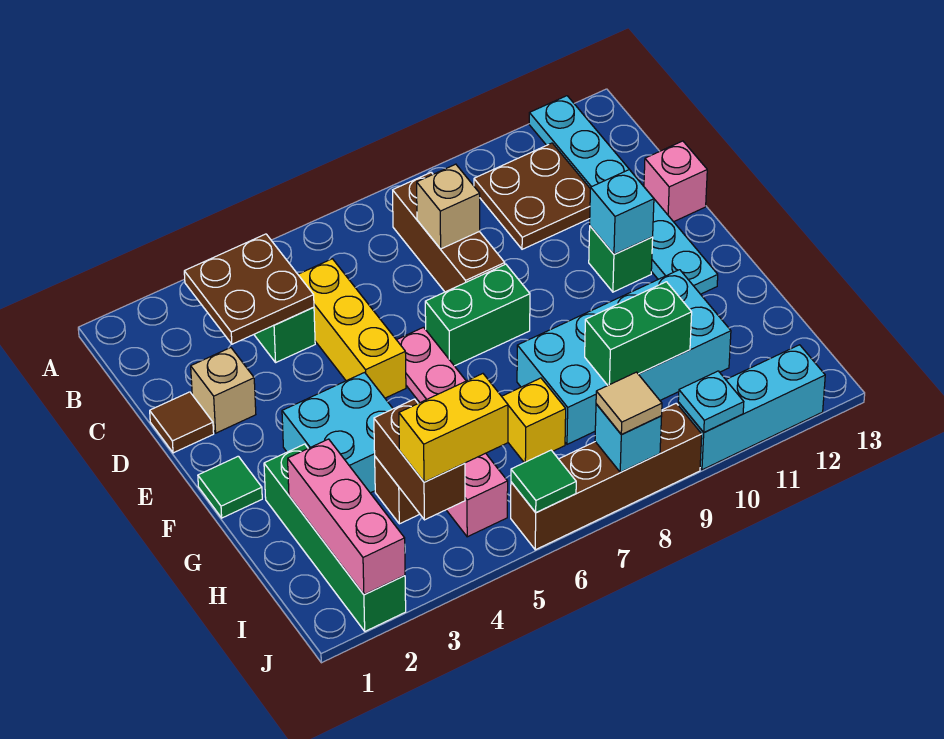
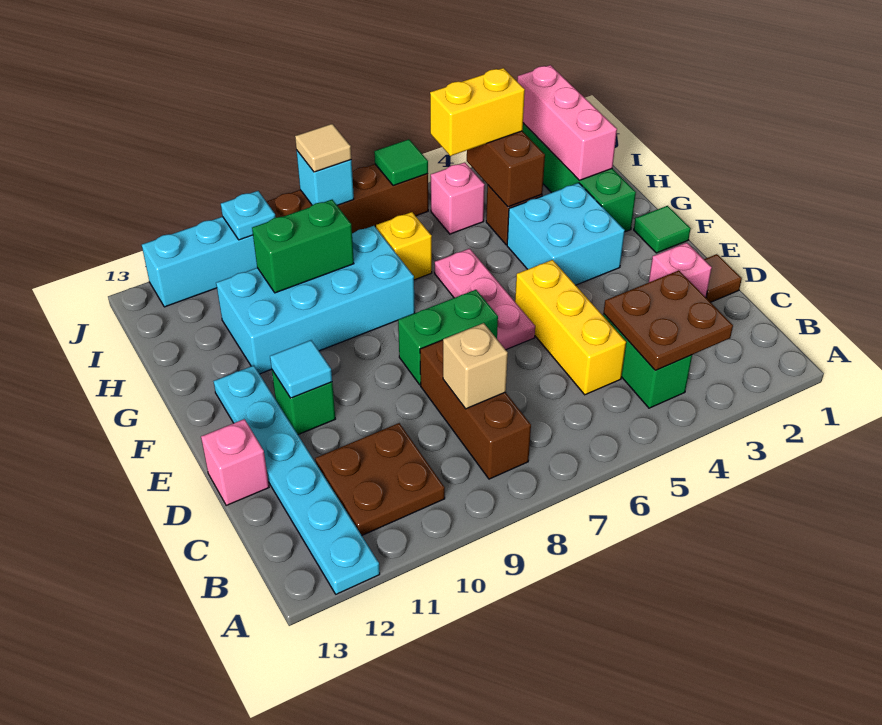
tan 1x1 brick [191,348,256,433] -> pink 1x1 brick [649,243,712,297]
cyan 1x1 brick [590,170,654,254] -> cyan 1x1 tile [270,340,332,398]

